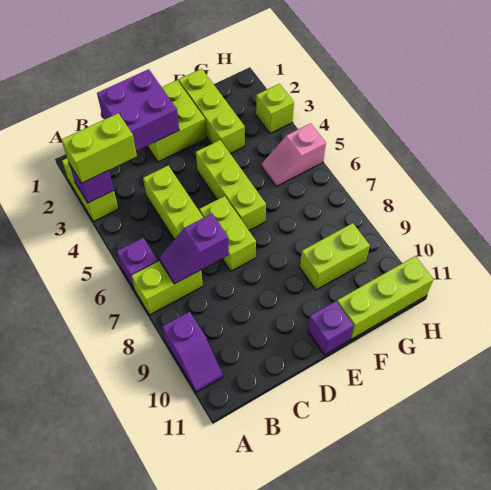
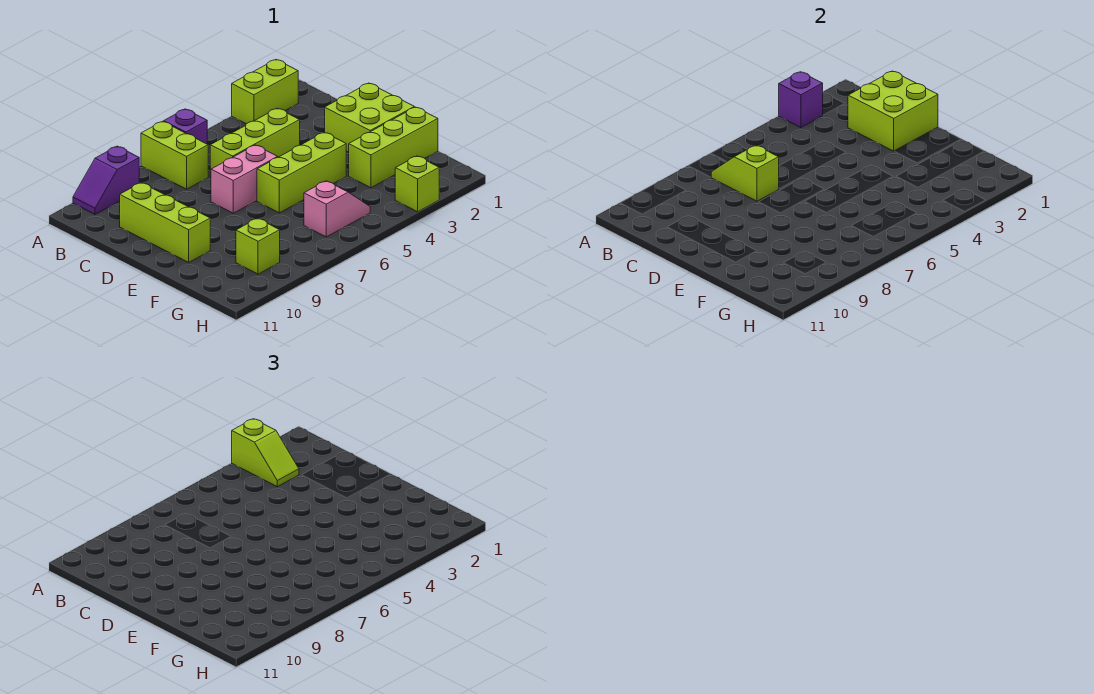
lime 1x2 brick [62,113,137,183] -> lime 1x2 slope [232,419,299,487]
purple 1x2 slope [159,214,229,284] -> lime 1x2 slope [711,145,779,201]
purple 2x2 brick [97,69,179,151] -> lime 2x2 brick [848,71,938,151]
lime 1x2 brick [199,196,256,271] -> pink 1x2 brick [211,145,278,213]
purple 1x1 brick [307,301,353,355] -> none
lime 1x2 brick [300,223,370,290] -> lime 1x1 brick [236,218,280,274]
lime 1x3 brick [337,256,433,339] -> lime 1x3 brick moved to [120,183,210,262]
pink 1x2 slope [262,123,326,187] -> pink 1x2 slope turned to [304,181,370,237]

